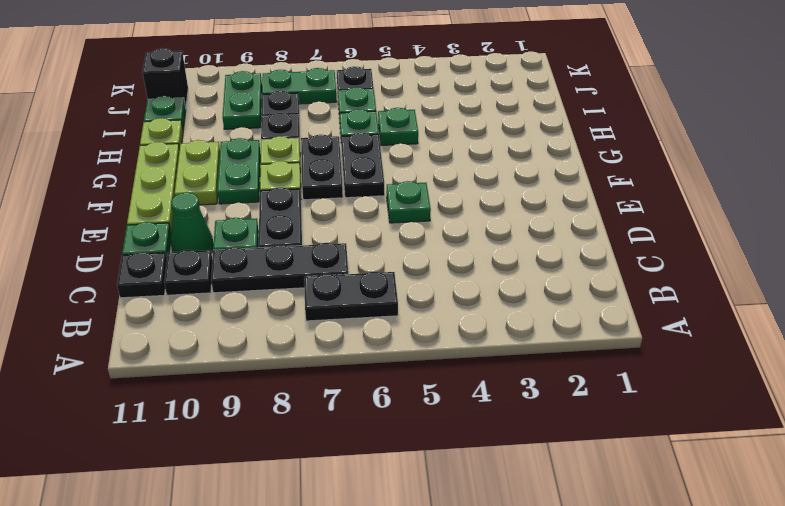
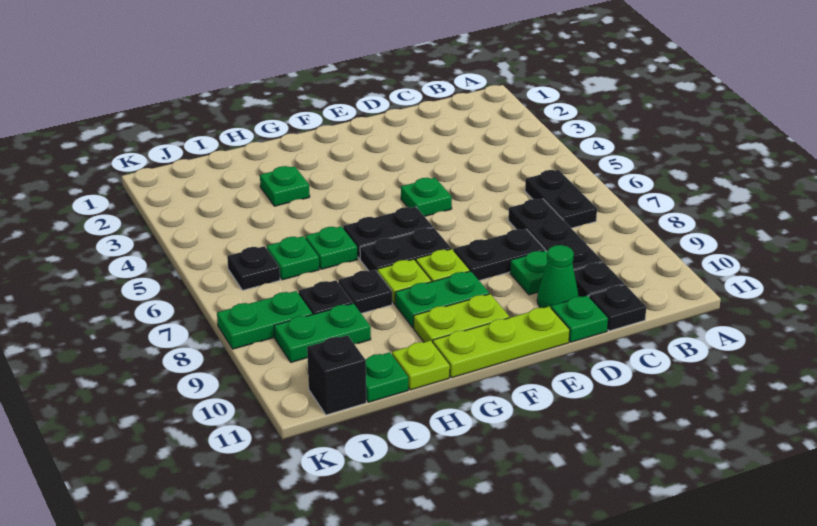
green 1x1 plate [378,108,418,145] -> green 1x1 plate moved to [260,166,310,206]
green 1x2 plate [262,68,337,104] -> green 1x2 plate turned to [217,291,312,349]

